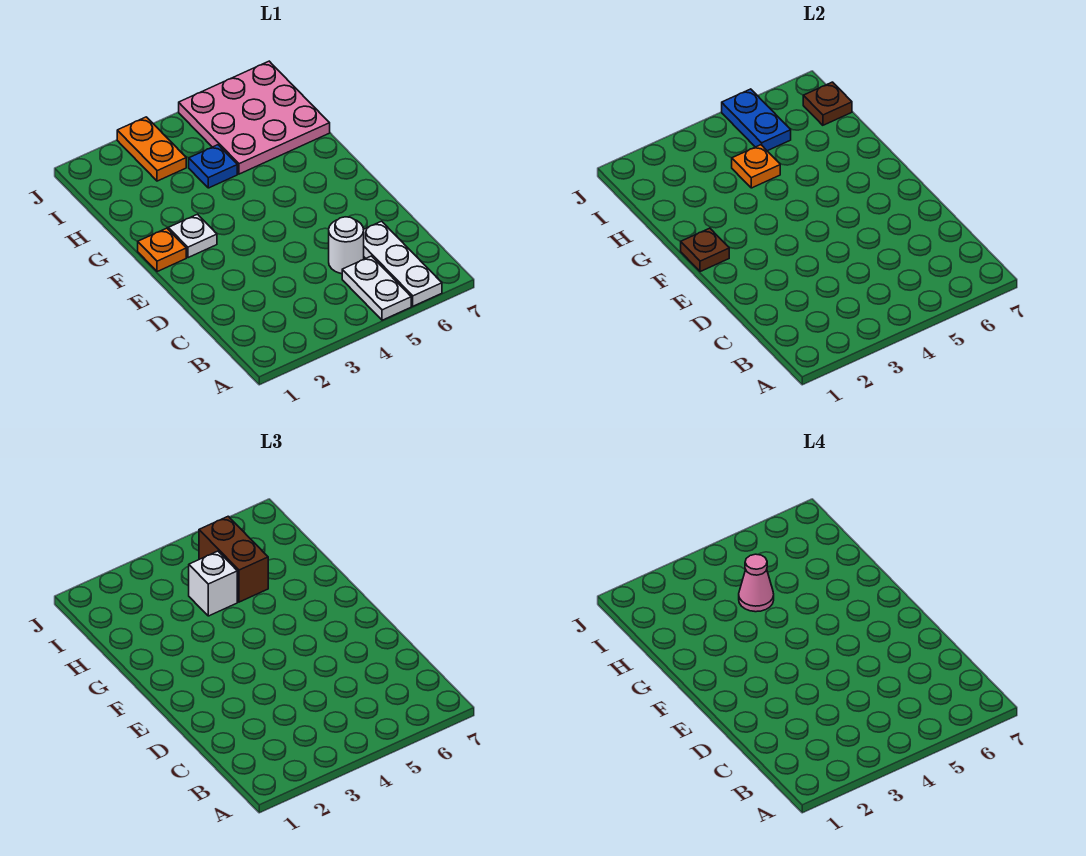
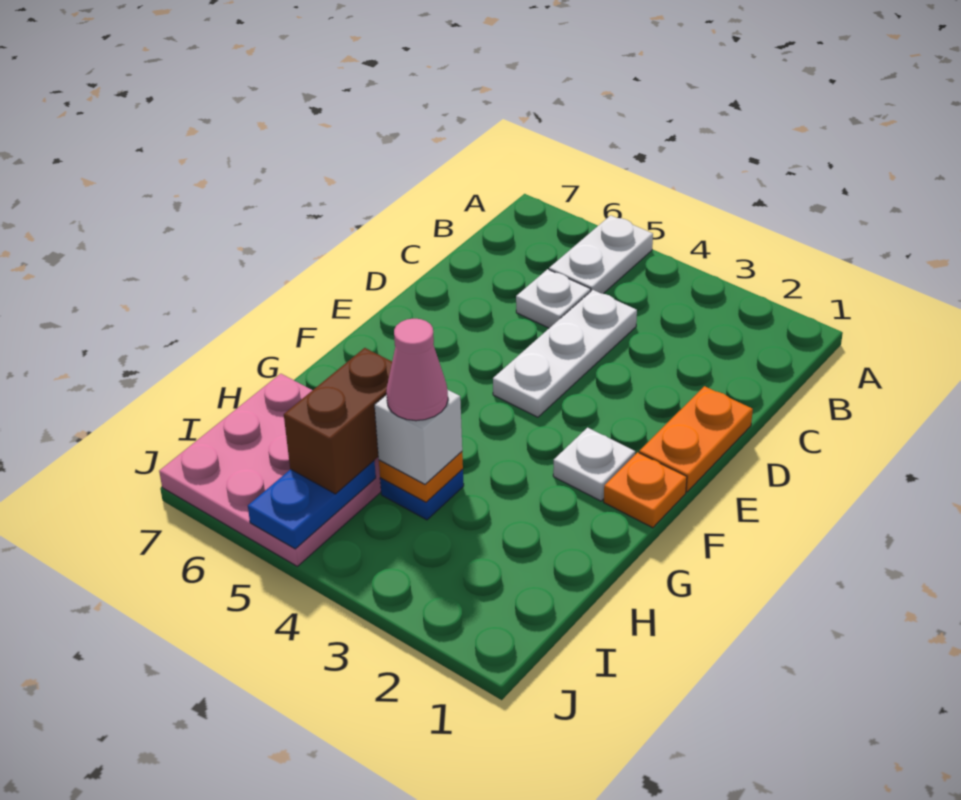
white 1x3 plate [364,221,442,306] -> white 1x3 plate moved to [493,290,637,417]
white 1x1 round brick [329,217,364,274] -> white 1x1 plate [516,269,591,328]
brown 1x1 plate [681,228,729,272] -> none
orange 1x2 plate [117,117,186,181] -> orange 1x2 plate moved to [639,386,753,492]
brown 1x1 plate [803,82,852,125] -> none

